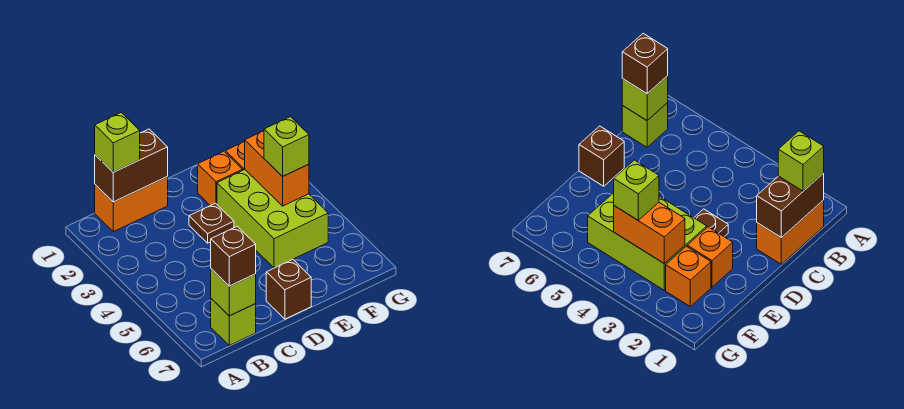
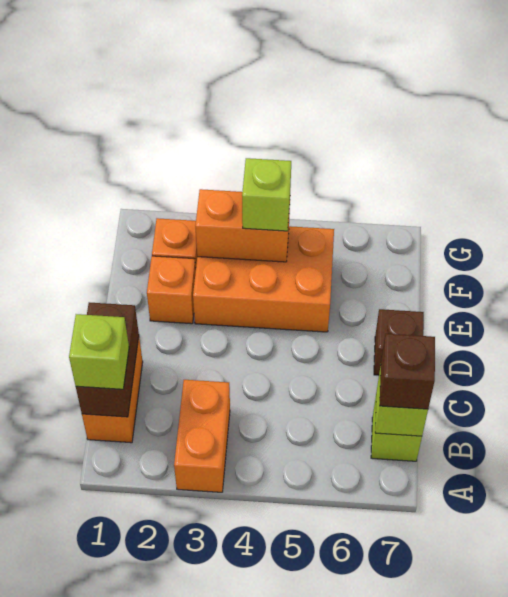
none -> orange 1x2 brick [174,380,230,492]
brown 1x1 plate [189,203,234,243] -> none
lime 2x3 brick [217,170,328,268] -> orange 2x3 brick [193,226,334,332]

